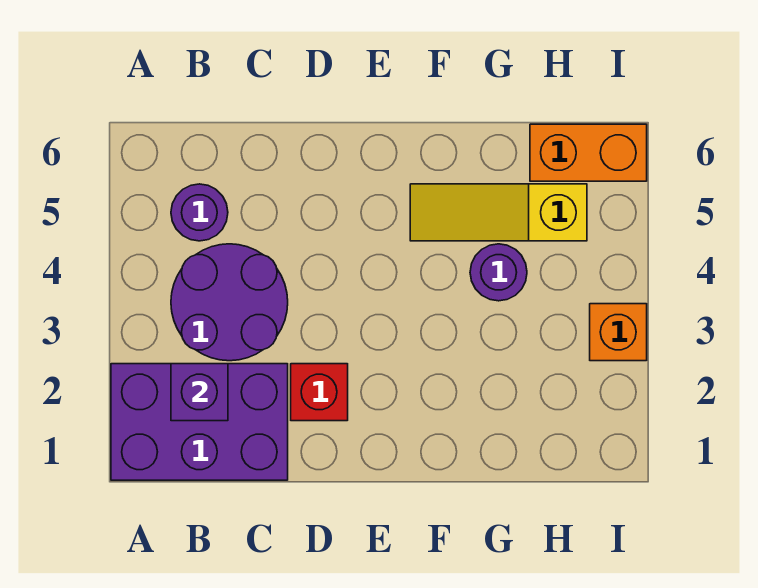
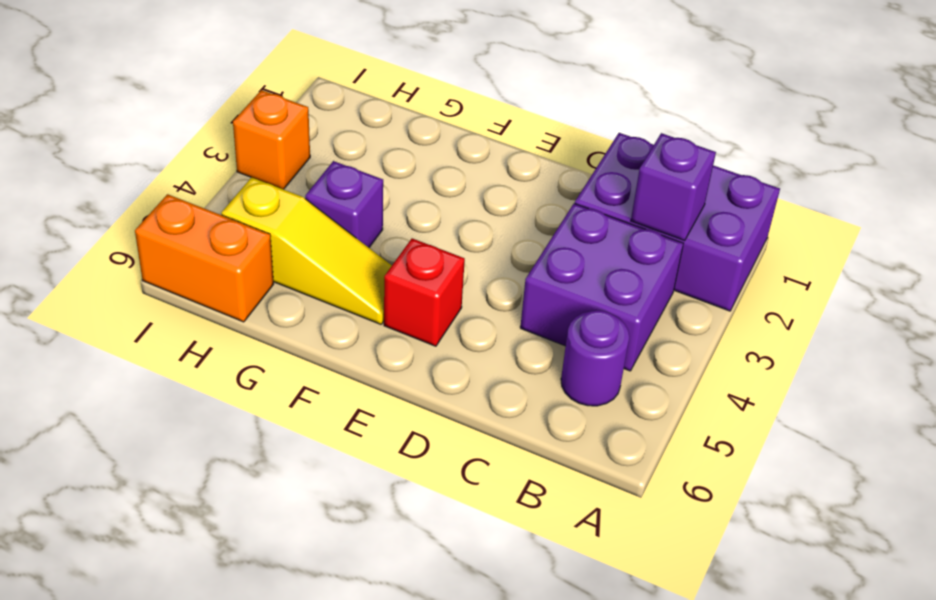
purple 2x2 round brick [171,244,288,361] -> purple 2x2 brick [520,203,683,371]
red 1x1 brick [291,364,348,421] -> red 1x1 brick moved to [384,238,465,346]
purple 1x1 round brick [470,244,527,301] -> purple 1x1 brick [305,161,383,248]

